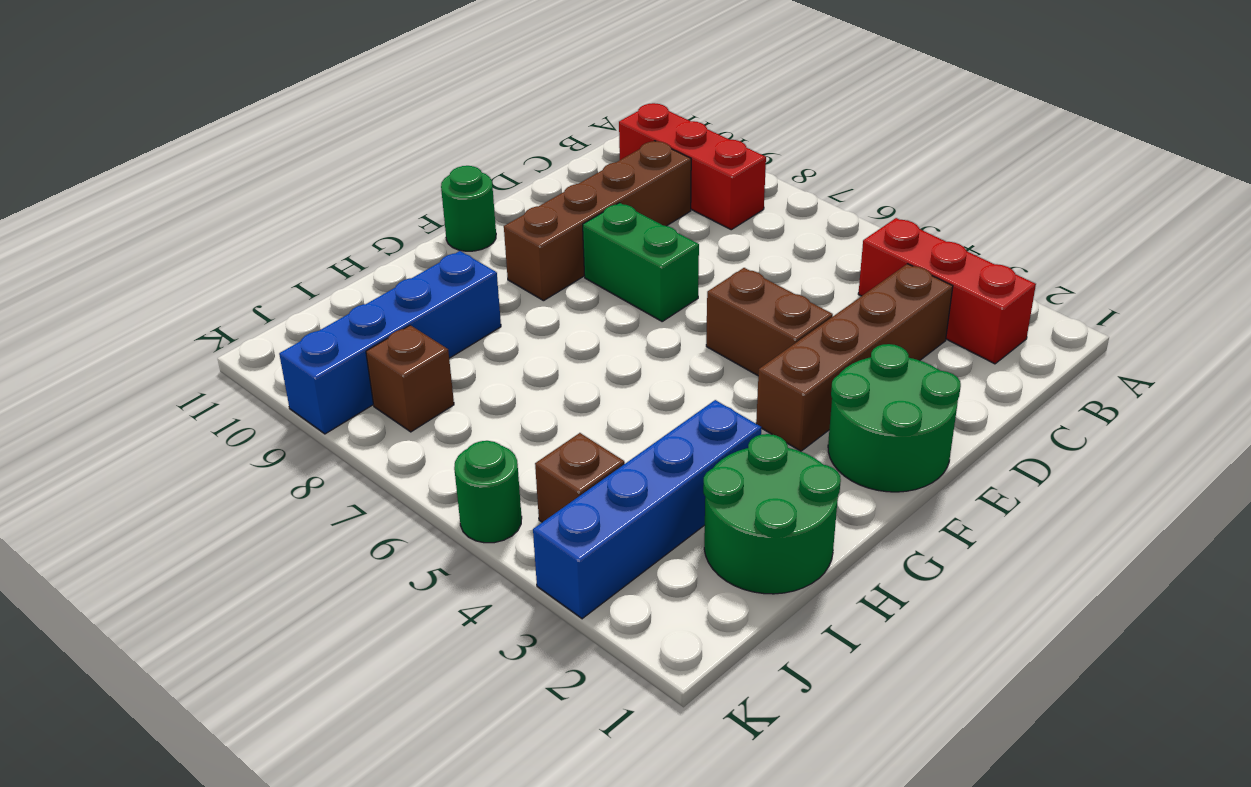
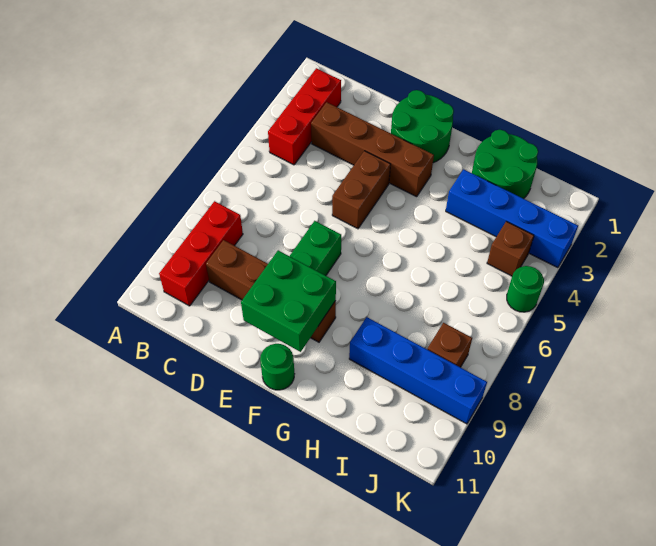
none -> green 2x2 brick [241,250,336,352]

